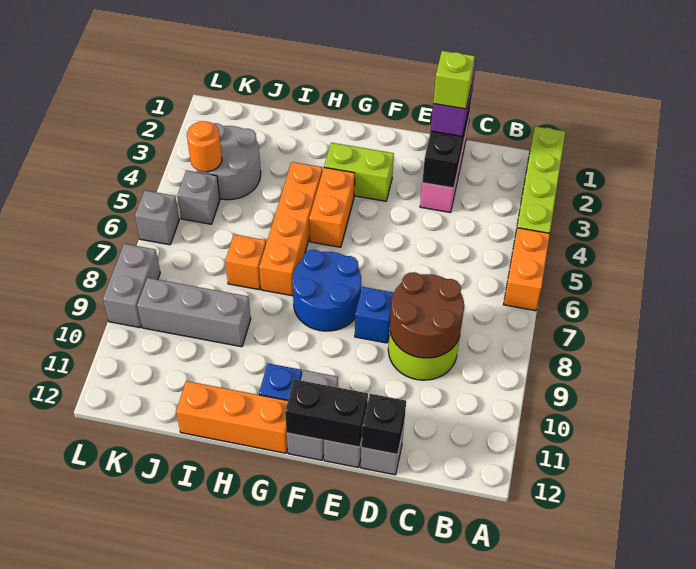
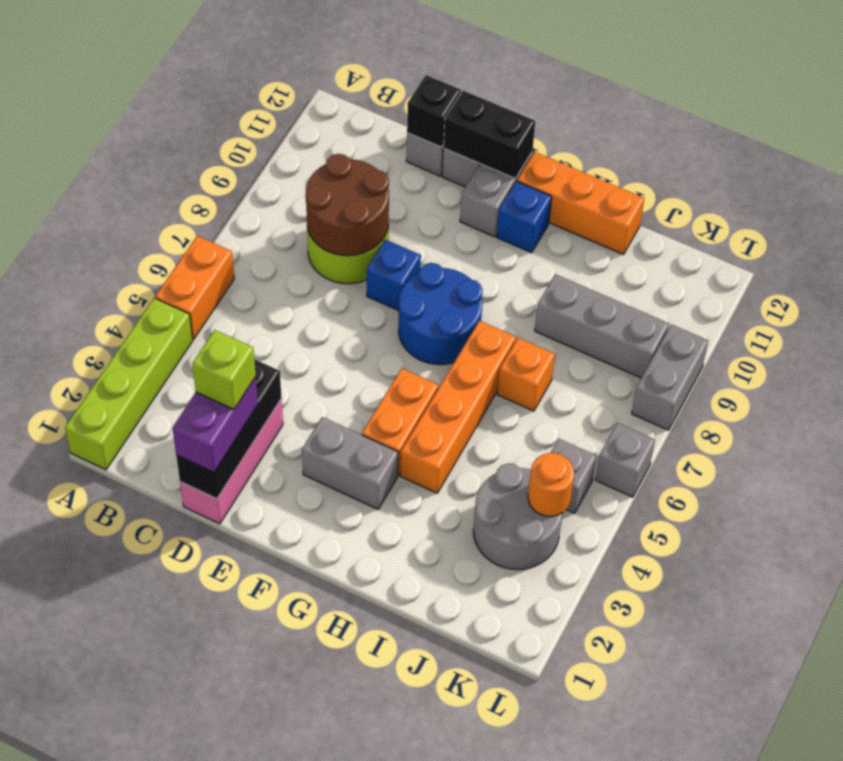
lime 1x2 brick [324,143,394,201] -> grey 1x2 brick [302,417,398,509]

